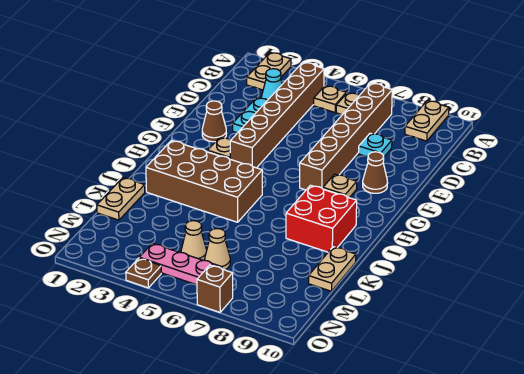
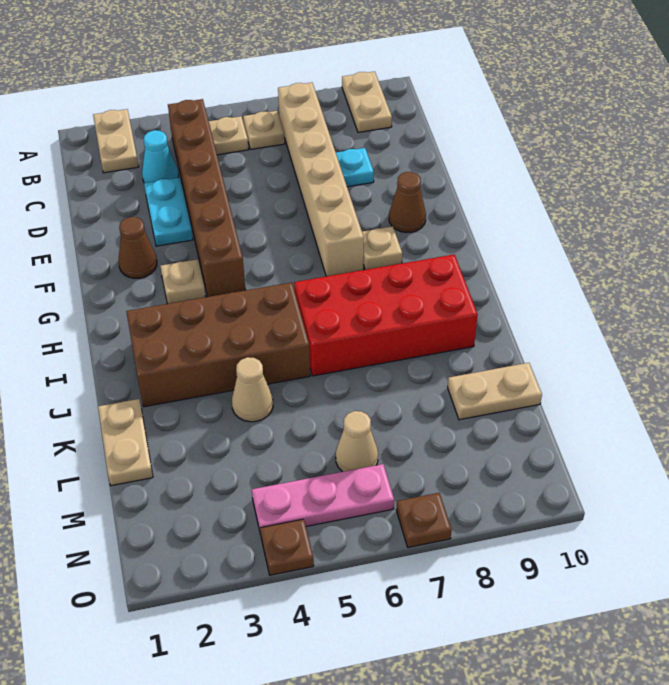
brown 1x6 brick [300,83,392,190] -> tan 1x6 brick [278,83,364,276]
red 2x2 brick [286,185,357,252] -> red 2x4 brick [294,255,478,376]
tan 1x2 plate [308,247,356,291] -> tan 1x2 plate turned to [448,363,542,420]
tan 1x1 cone [181,221,207,260] -> tan 1x1 cone moved to [232,357,273,422]
brown 1x1 brick [197,265,233,312] -> brown 1x1 plate [396,493,452,547]

